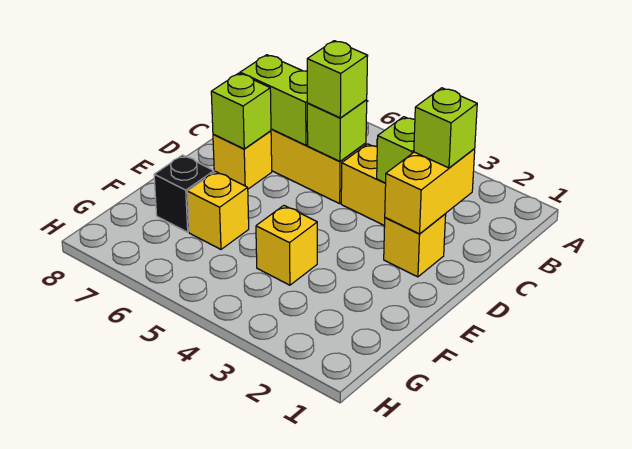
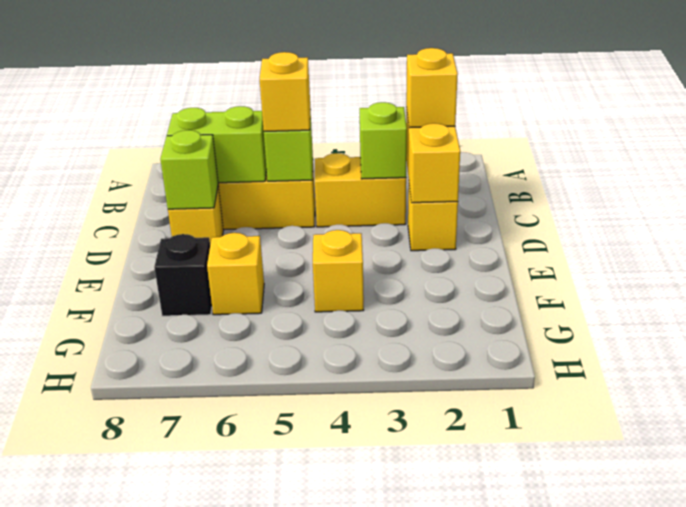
lime 1x1 brick [414,88,477,168] -> yellow 1x1 brick [406,48,458,128]
lime 1x1 brick [307,41,368,118] -> yellow 1x1 brick [260,52,311,131]

